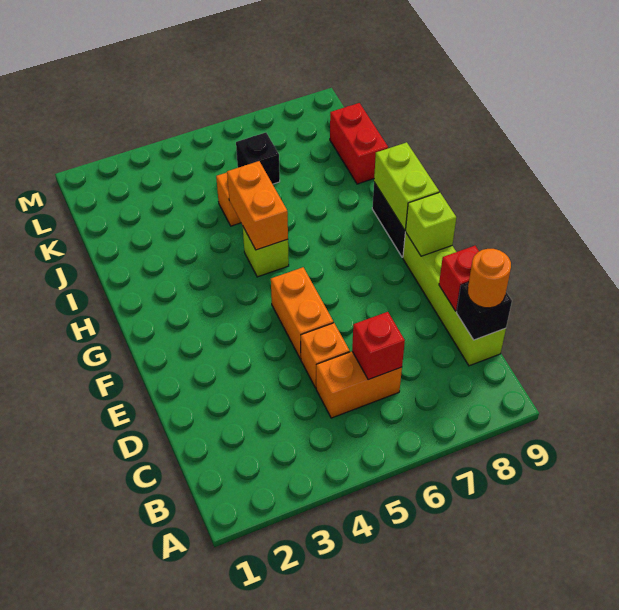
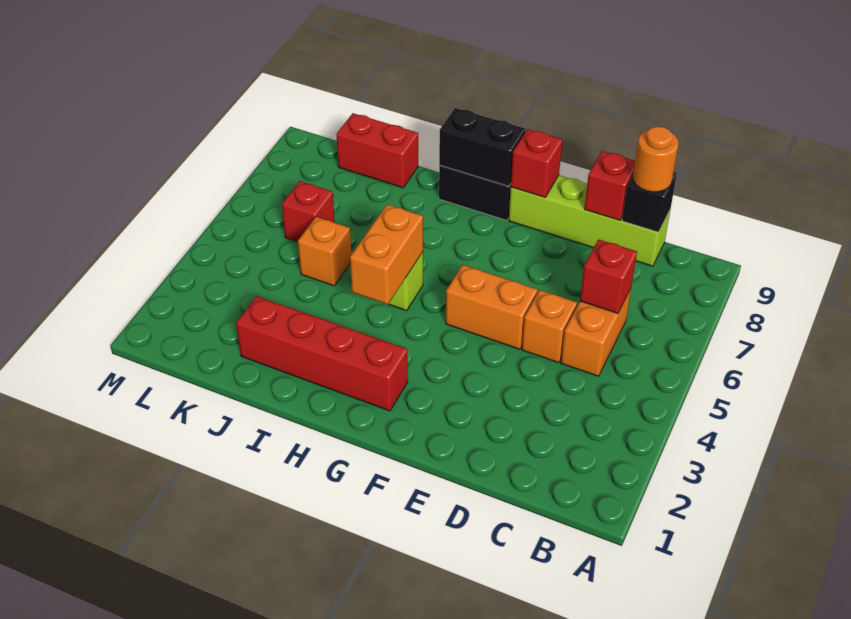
lime 1x1 brick [405,192,456,256] -> red 1x1 brick [511,129,562,197]
none -> red 1x4 brick [236,296,408,411]
lime 1x2 brick [374,142,439,230] -> black 1x2 brick [439,108,525,186]
orange 1x2 brick [227,161,288,250] -> orange 1x2 brick turned to [350,204,423,304]
black 1x1 brick [236,133,280,184] -> red 1x1 brick [282,181,335,242]

